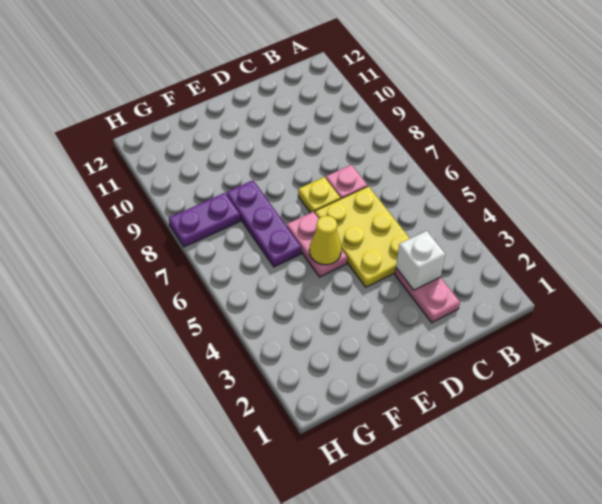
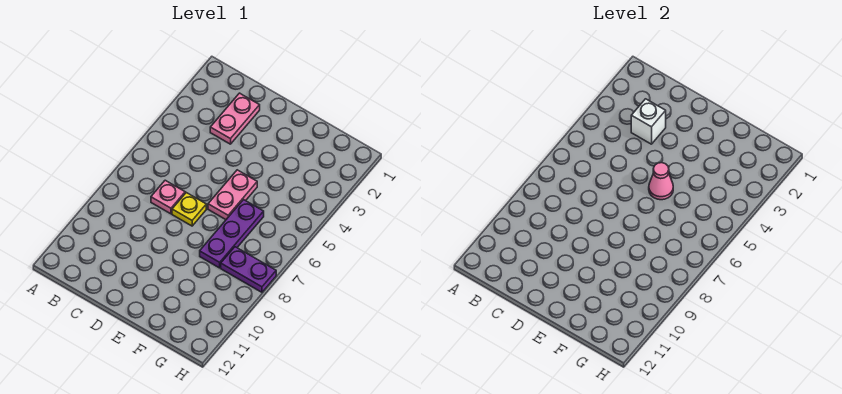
yellow 2x3 plate [315,186,410,287] -> none
yellow 1x1 cone [309,216,341,265] -> pink 1x1 cone [649,163,673,200]

